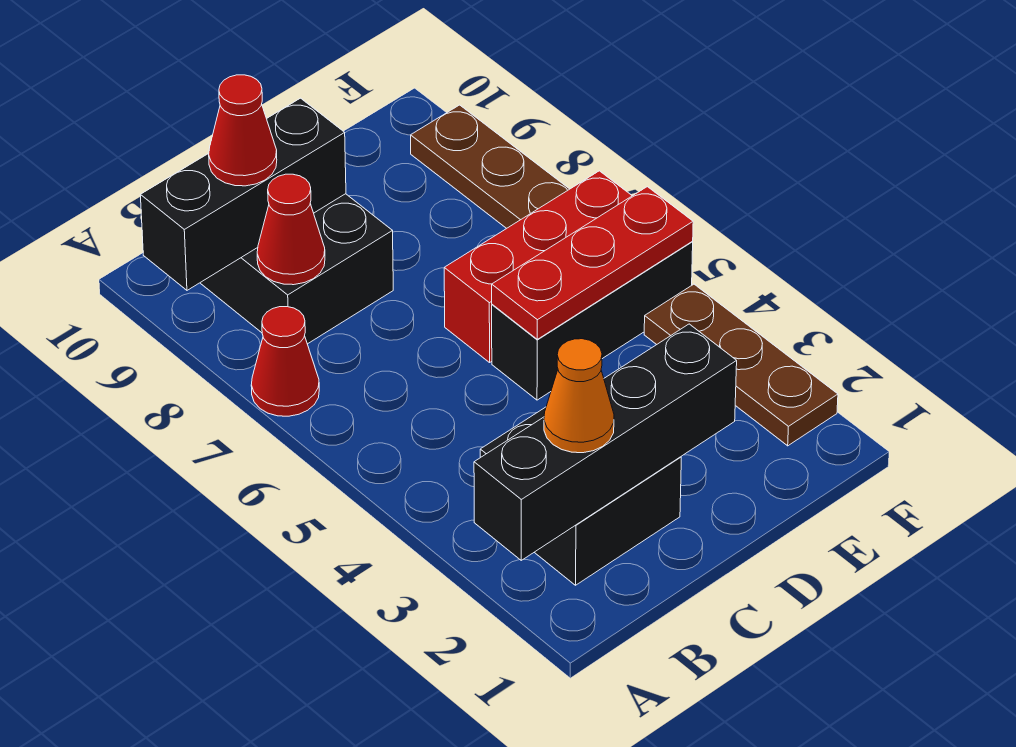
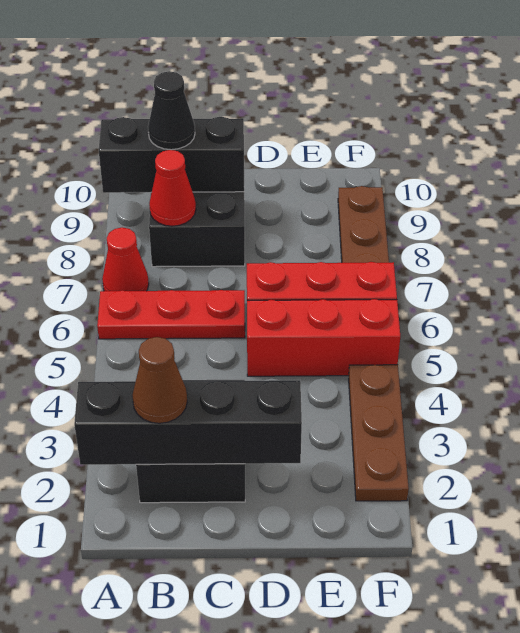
orange 1x1 cone [544,339,614,453] -> brown 1x1 cone [132,337,187,423]
red 1x1 cone [209,75,277,186] -> black 1x1 cone [148,71,195,150]
black 1x3 brick [492,242,693,400] -> red 1x3 brick [247,299,400,376]
red 1x3 plate [492,187,693,339] -> red 1x3 plate moved to [97,290,245,339]

